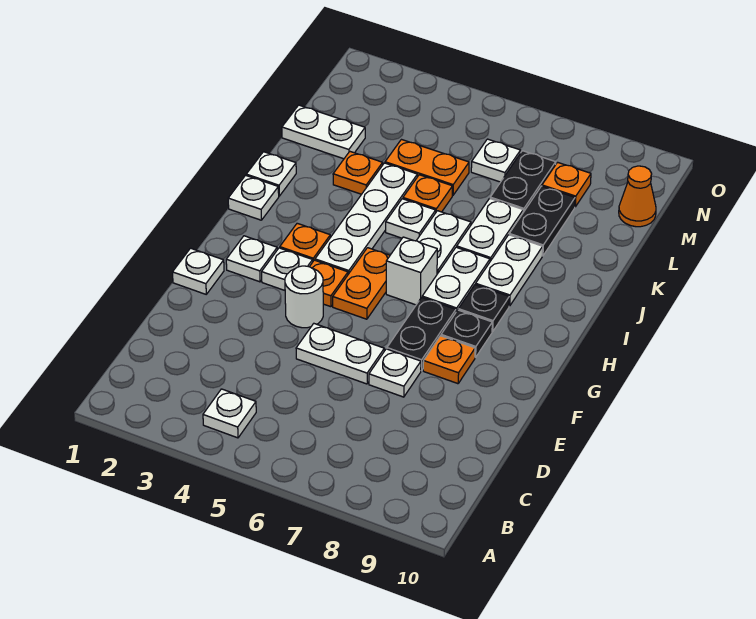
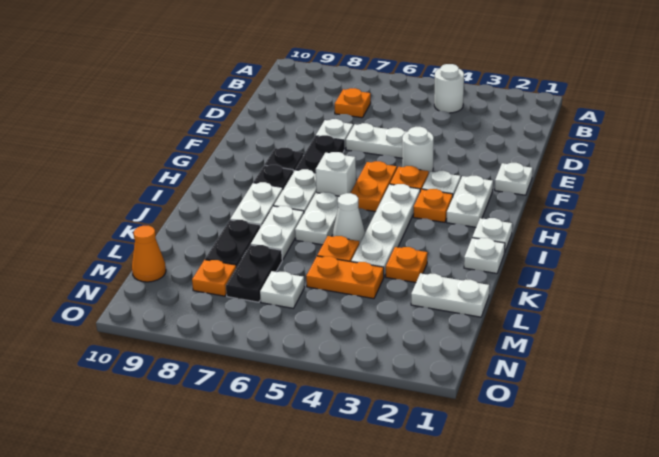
white 1x1 plate [203,389,256,438] -> white 1x1 round brick [434,64,464,113]
orange 1x1 plate [423,336,475,384] -> orange 1x1 plate moved to [335,88,371,118]
white 1x1 plate [226,236,277,282] -> white 1x2 plate [446,176,493,227]
white 1x1 plate [386,199,436,241] -> white 1x1 cone [333,193,365,244]

